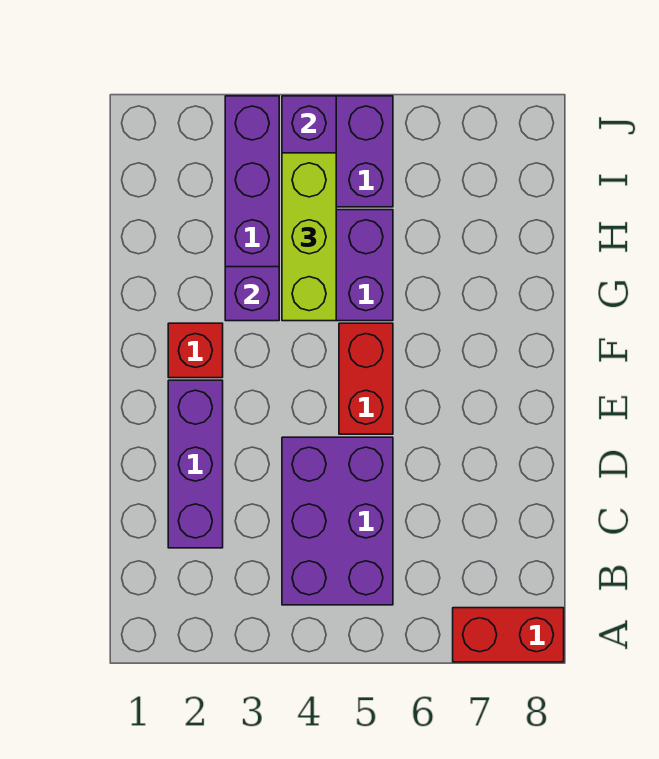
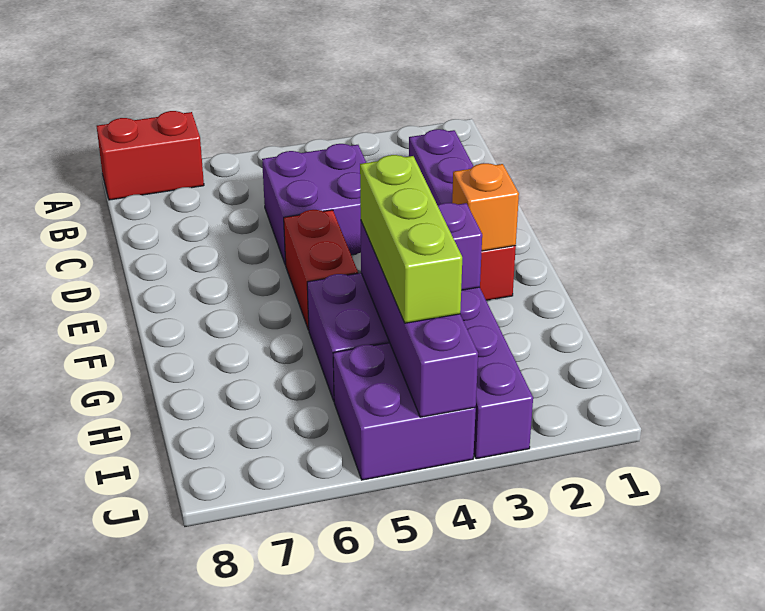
purple 2x3 brick [282,437,393,605] -> purple 2x2 brick [262,144,366,265]
none -> orange 1x1 brick [452,163,519,251]

